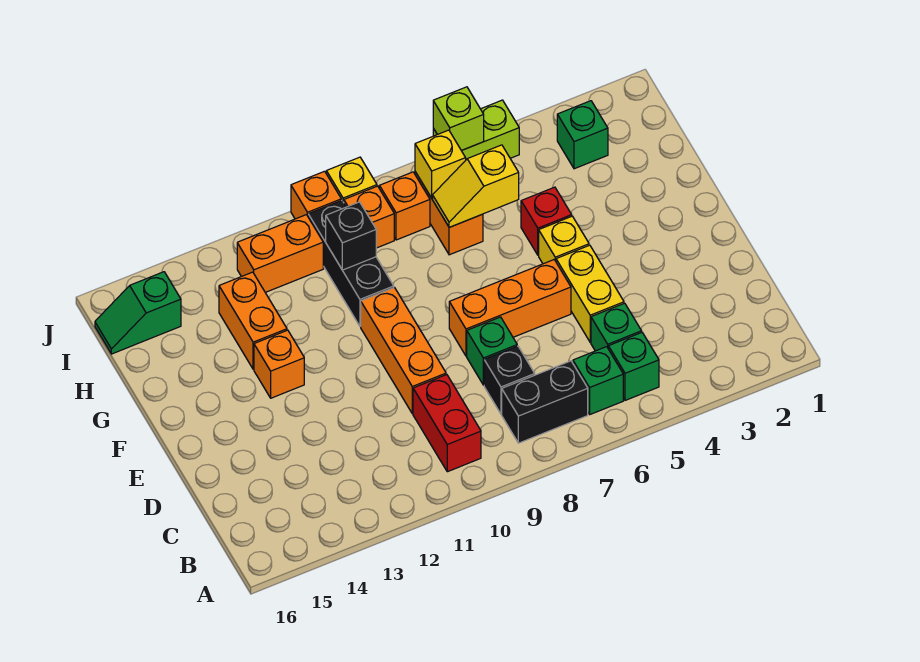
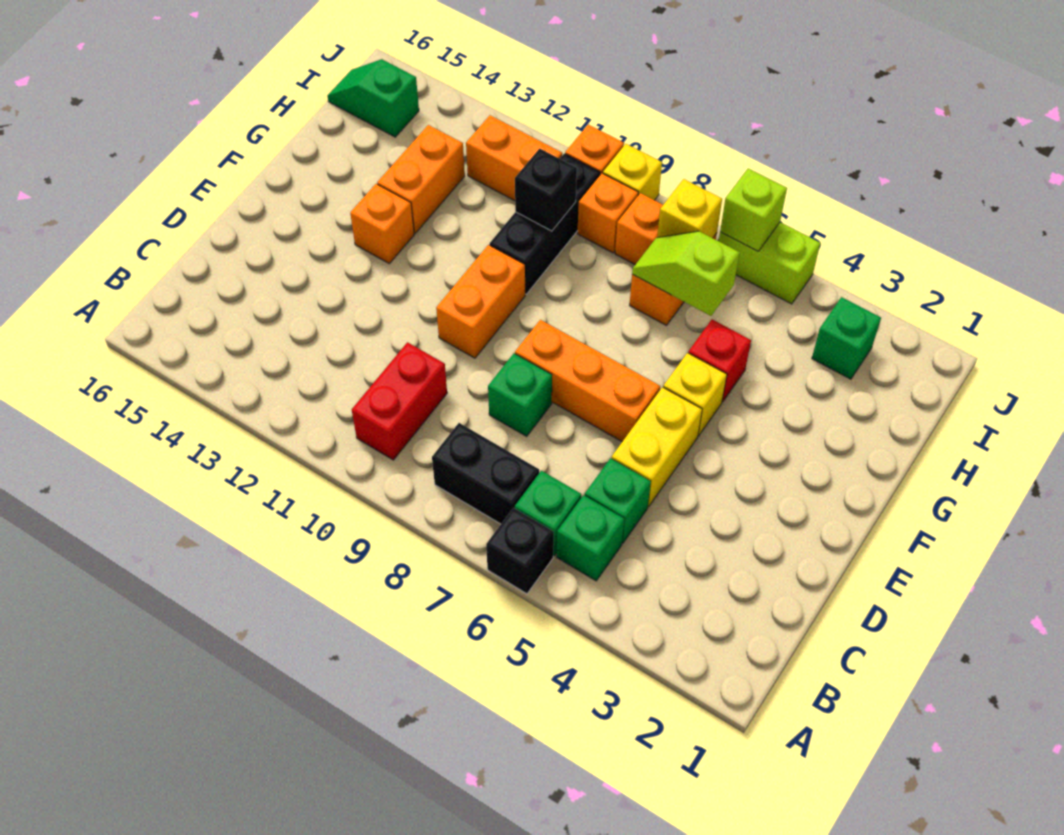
black 1x1 brick [484,346,535,414] -> black 1x1 brick moved to [486,508,554,594]
orange 1x3 brick [361,288,446,414] -> orange 1x2 brick [436,245,525,358]
yellow 1x2 slope [433,145,519,227] -> lime 1x2 slope [632,231,740,316]

